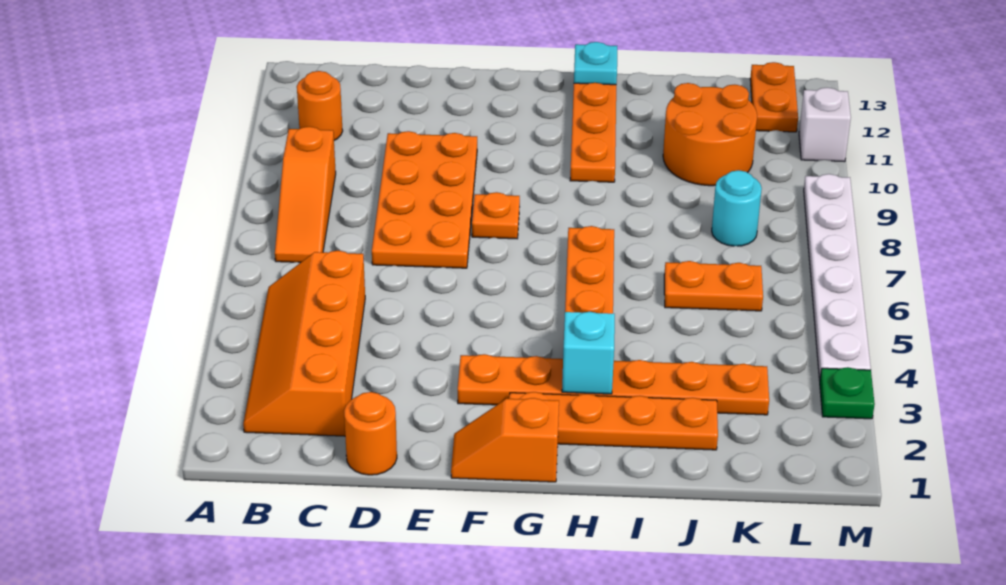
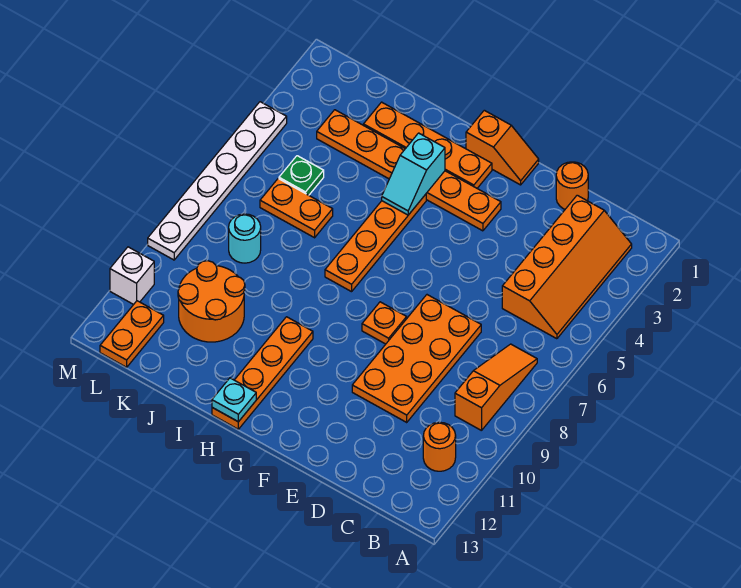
green 1x1 plate [820,367,875,419] -> green 1x1 plate moved to [279,156,324,195]

